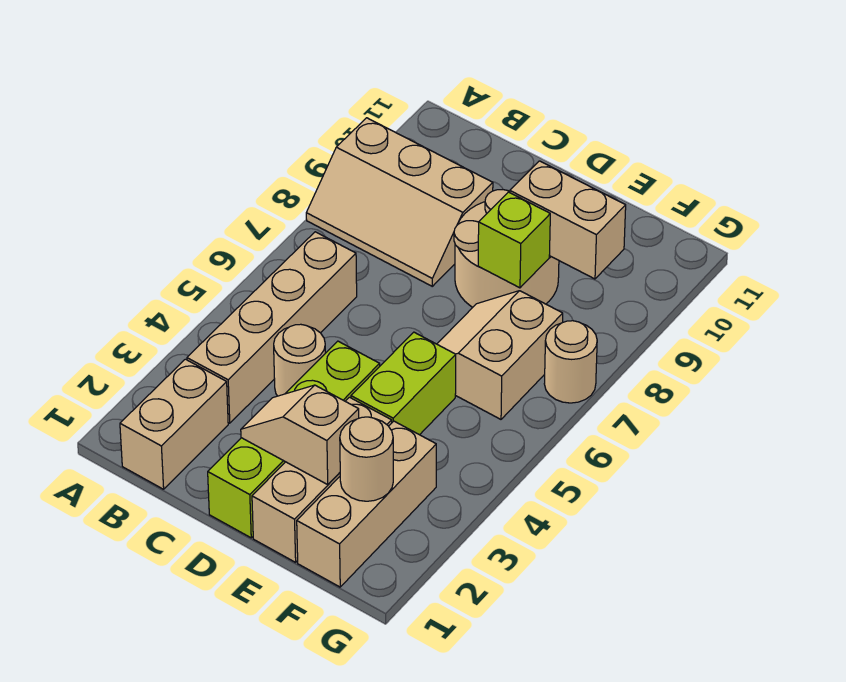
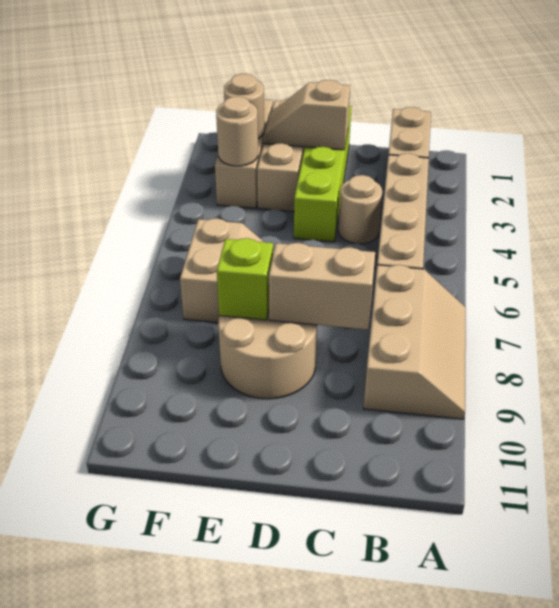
tan 2x3 slope [306,118,493,286] -> tan 2x3 slope turned to [363,265,466,419]
tan 1x2 slope [241,385,359,484] -> tan 1x2 slope turned to [263,80,350,150]
lime 1x2 brick [351,332,456,435] -> none
tan 1x2 brick [510,161,626,279] -> tan 1x2 brick moved to [269,243,375,330]
tan 1x1 round brick [544,321,597,403] -> tan 1x1 round brick moved to [216,96,258,166]

